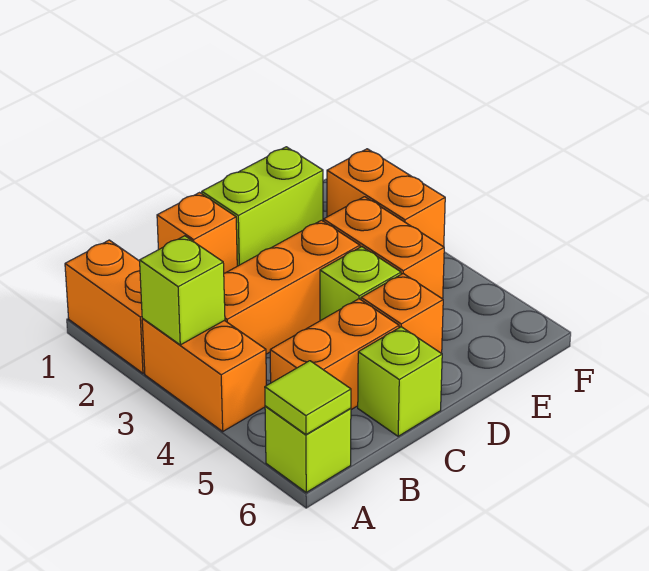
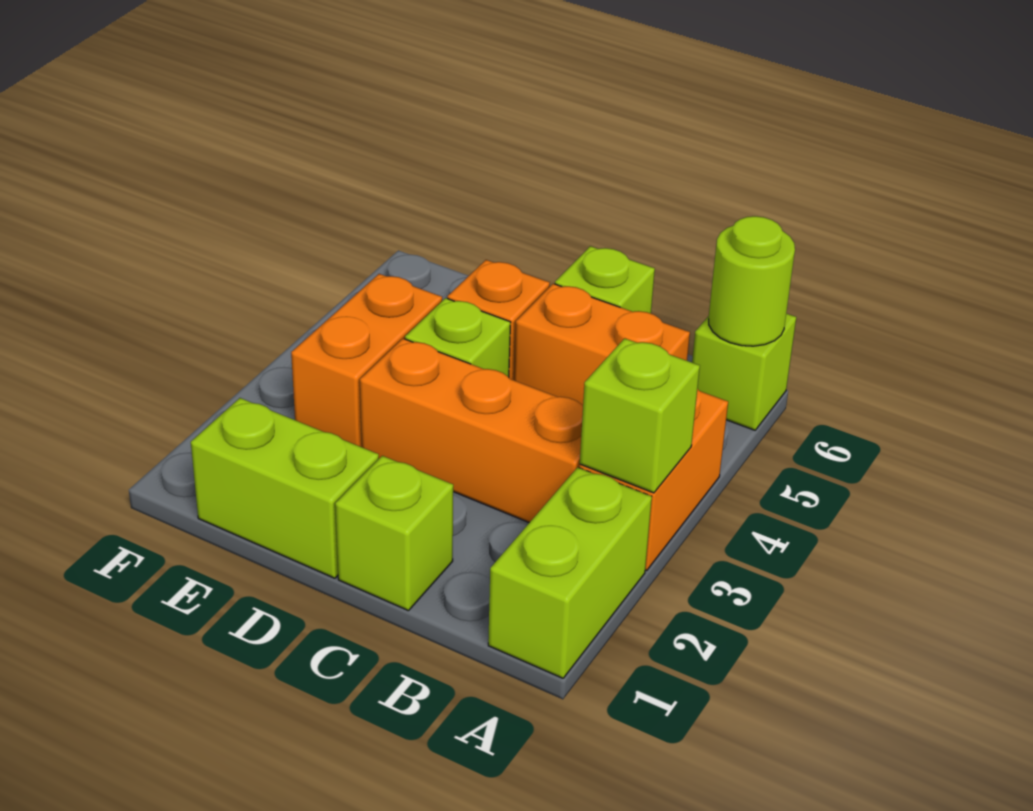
orange 1x2 brick [65,240,145,373] -> lime 1x2 brick [488,467,652,678]
lime 1x1 tile [265,361,351,435] -> lime 1x1 round brick [709,216,795,346]
orange 1x1 brick [157,193,237,273] -> lime 1x1 brick [335,456,453,611]
orange 1x2 brick [327,149,445,247] -> none

